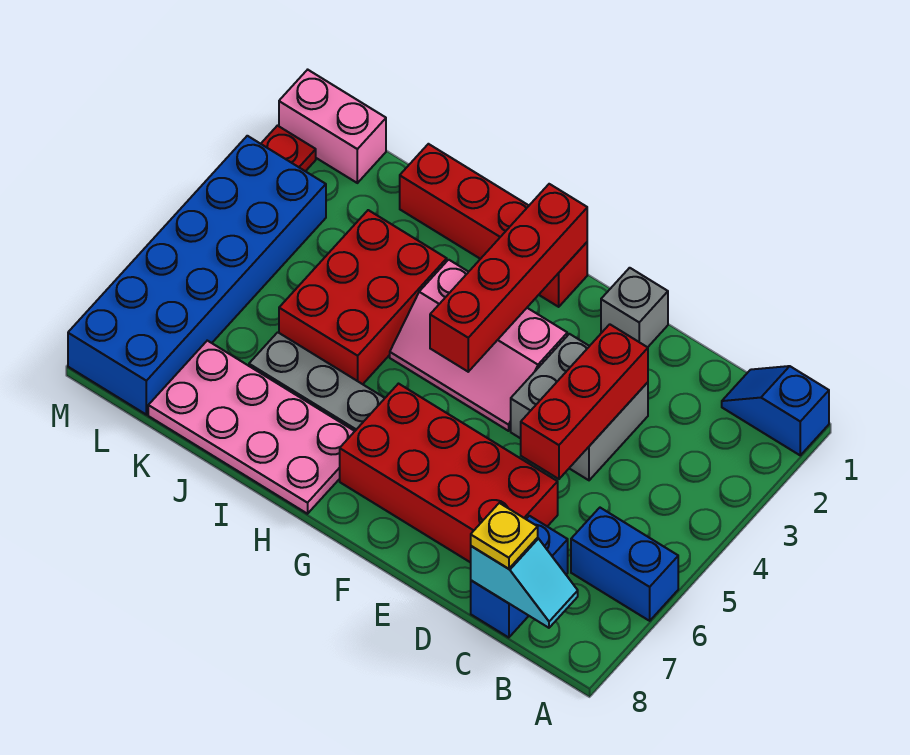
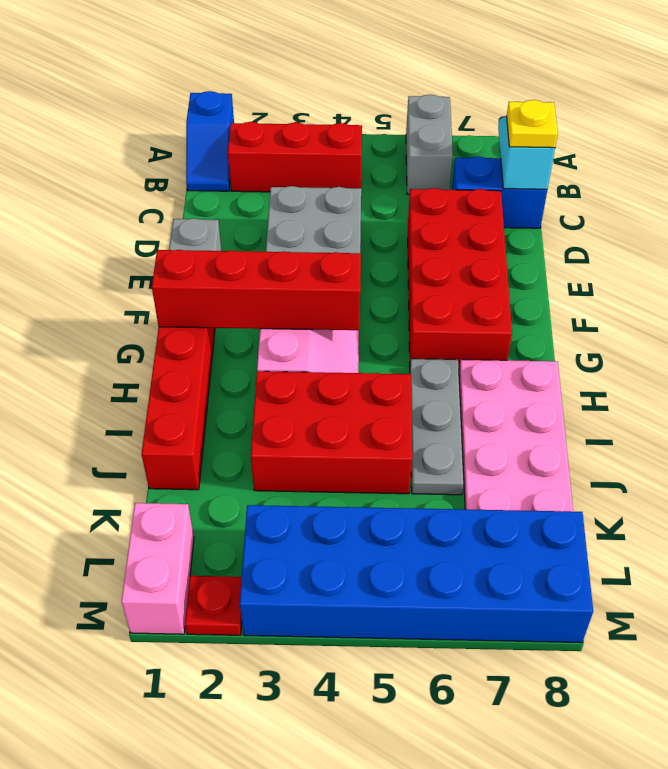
blue 1x2 brick [571,508,678,621] -> grey 1x2 brick [406,95,453,194]
red 1x3 brick [521,324,648,479] -> red 1x3 brick moved to [228,122,362,192]

